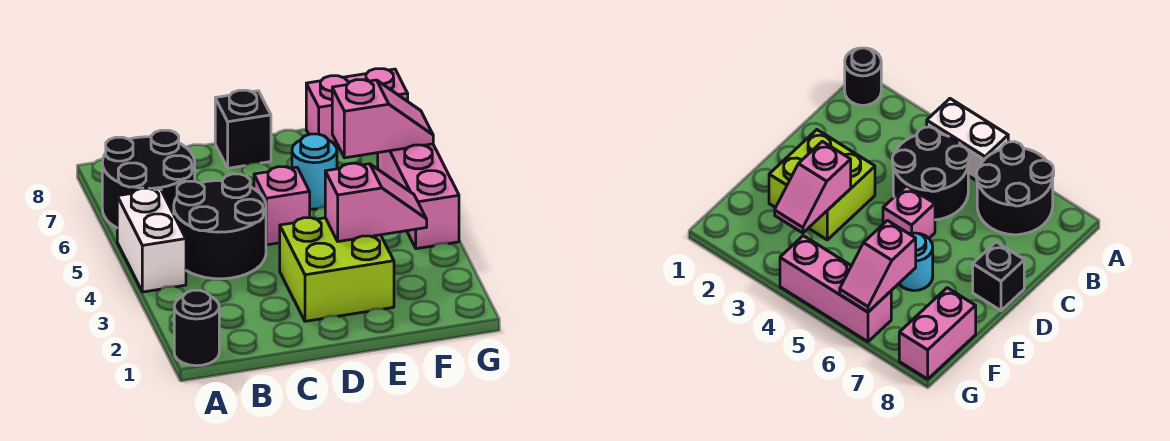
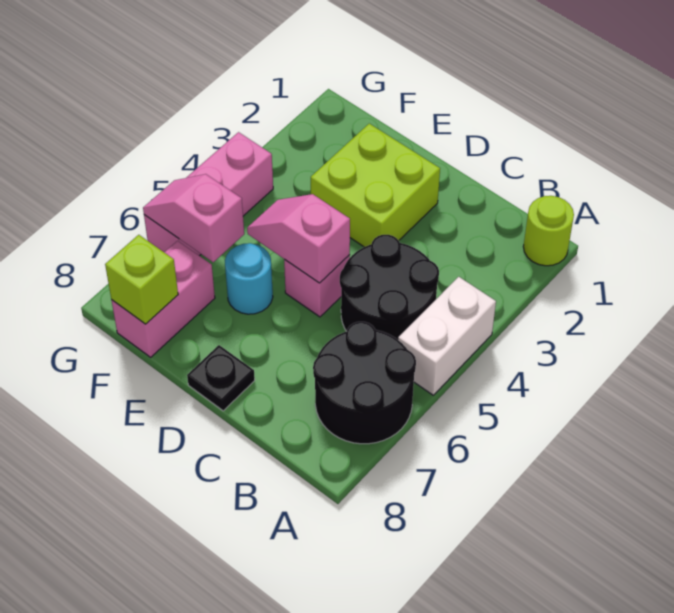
black 1x1 round brick [174,290,219,366] -> lime 1x1 round brick [523,196,574,266]
black 1x1 brick [215,90,271,168] -> black 1x1 plate [187,345,255,411]
pink 1x2 slope [325,163,427,242] -> pink 1x2 slope moved to [247,194,350,283]
pink 1x2 brick [306,69,408,150] -> pink 1x2 brick turned to [111,241,215,357]
none -> lime 1x1 brick [105,235,178,324]

